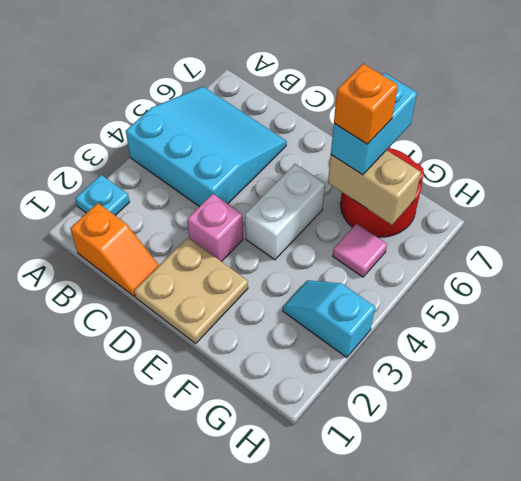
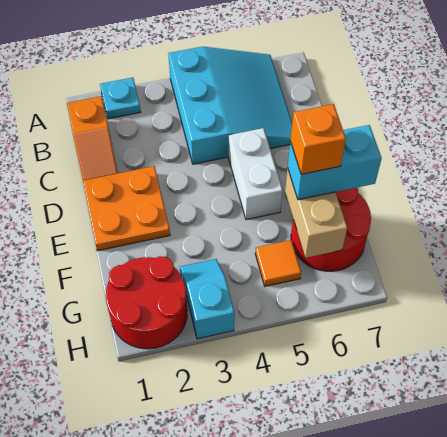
tan 2x2 plate [134,238,248,343] -> orange 2x2 plate [83,166,170,251]
pink 1x1 brick [187,194,243,262] -> none
white 1x2 brick [245,164,325,260] -> white 1x2 brick turned to [229,128,283,220]
none -> red 2x2 round brick [106,256,188,349]
pink 1x1 tile [333,224,387,277] -> orange 1x1 tile [255,240,301,286]

